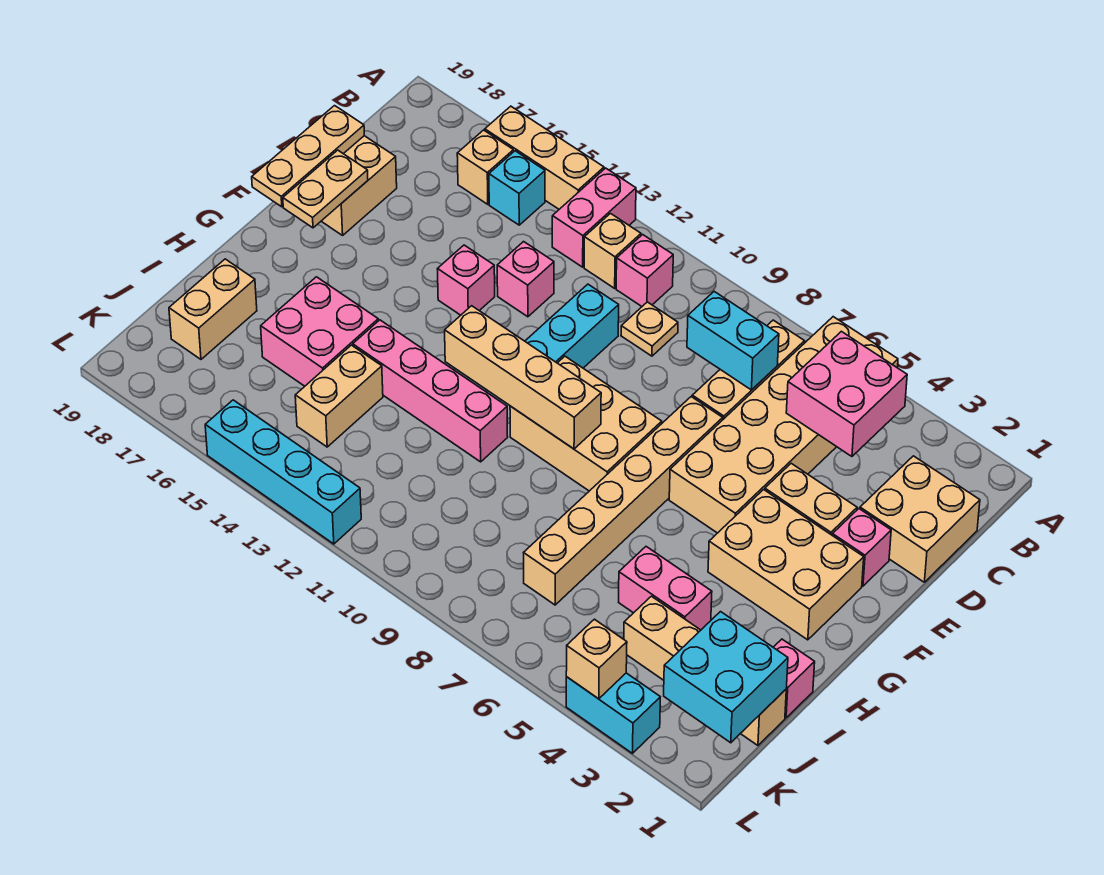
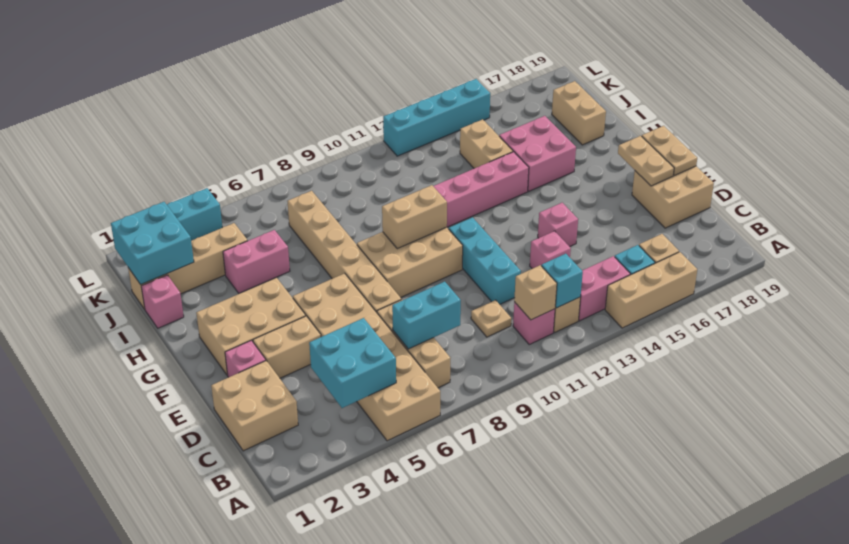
pink 1x2 brick [552,168,636,267] -> pink 1x2 brick turned to [579,256,630,321]
pink 2x2 brick [786,331,907,456] -> cyan 2x2 brick [309,318,396,408]
none -> cyan 1x1 brick [541,254,583,308]
tan 1x3 plate [252,106,364,207] -> tan 1x2 plate [642,126,697,175]
tan 1x4 brick [445,306,601,449] -> tan 1x2 brick [382,185,447,249]
tan 1x1 brick [566,619,627,699] -> tan 1x1 brick moved to [514,265,557,320]

